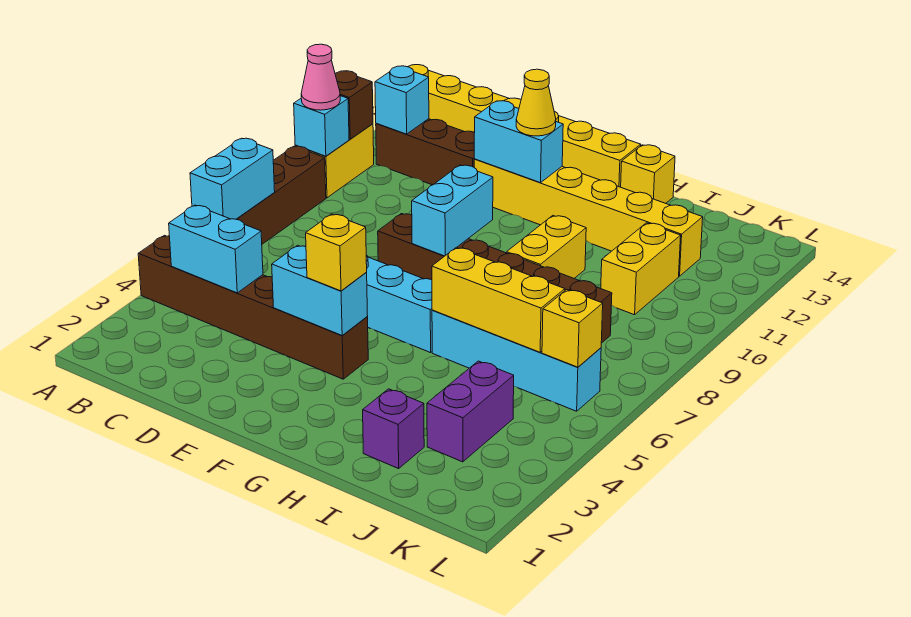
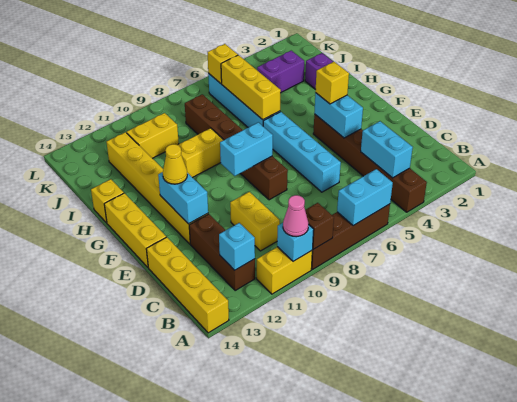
brown 1x1 brick [335,71,373,139] -> brown 1x1 brick moved to [305,203,334,249]
none -> yellow 1x2 brick [230,192,280,251]

